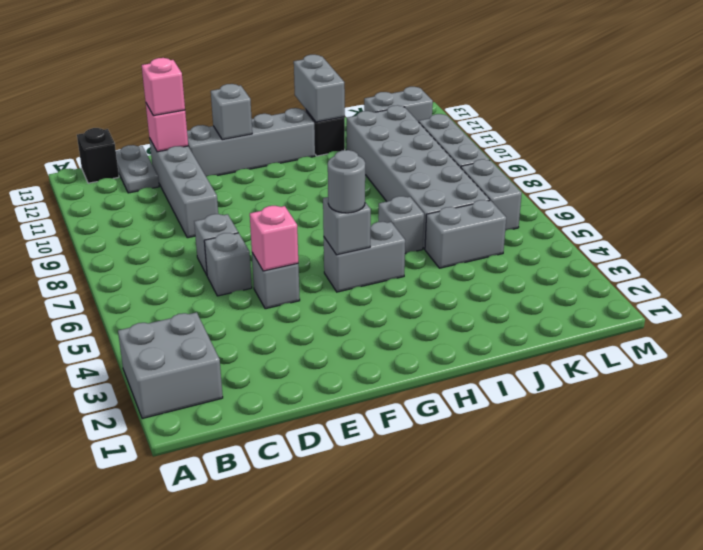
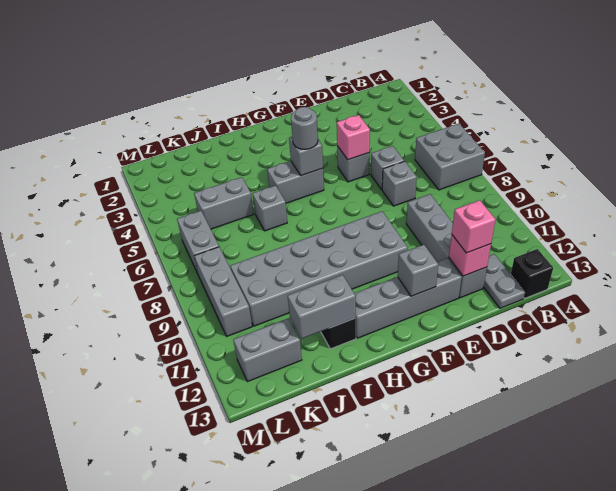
grey 2x2 brick [118,312,223,419] -> grey 2x2 brick moved to [415,124,485,190]
grey 1x2 brick [294,55,345,122] -> grey 1x2 brick turned to [288,275,356,339]
grey 2x6 brick [347,105,490,249] -> grey 2x6 brick turned to [231,211,408,326]

